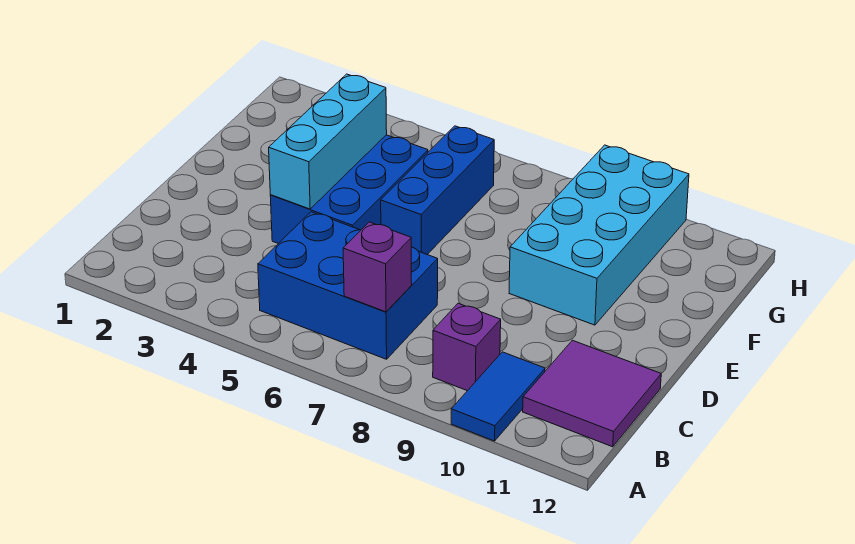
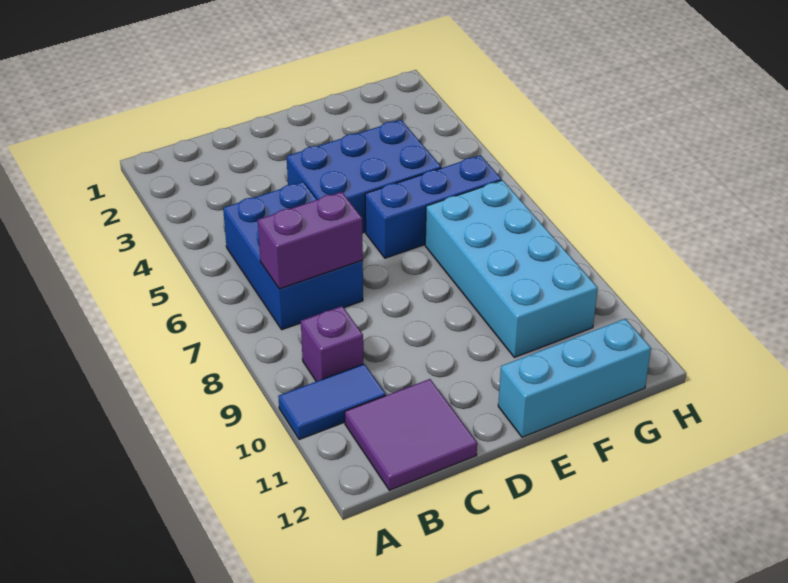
purple 1x1 brick [343,222,412,312] -> purple 1x2 brick [258,192,363,289]
cyan 1x3 brick [269,74,387,209] -> cyan 1x3 brick moved to [498,319,651,437]
cyan 2x4 brick [509,145,689,325] -> cyan 2x4 brick turned to [425,180,598,358]

